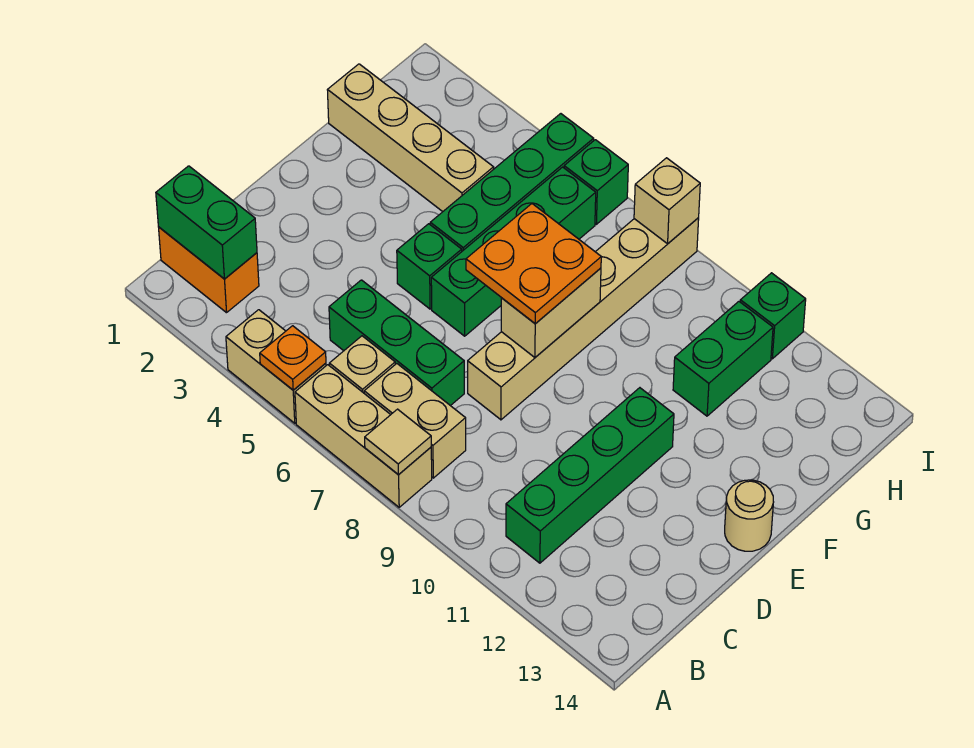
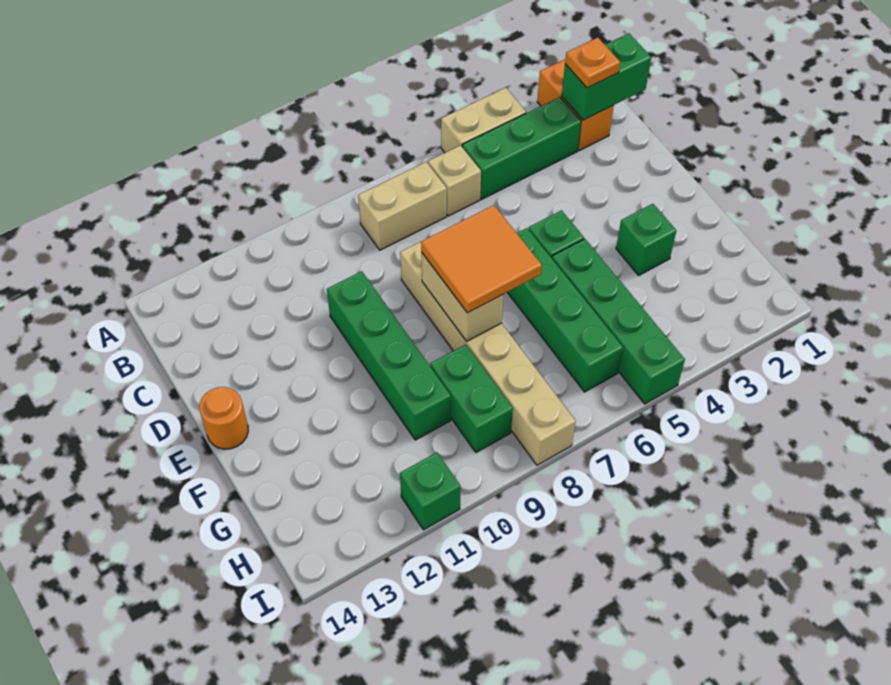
orange 1x1 plate [260,326,326,390] -> orange 1x1 plate moved to [565,38,620,88]
tan 1x3 brick [295,365,432,507] -> none
tan 1x1 tile [365,409,431,475] -> none
orange 1x2 brick [159,227,259,313] -> orange 1x2 brick turned to [537,60,614,150]
green 1x4 brick [506,388,674,563] -> green 1x4 brick moved to [327,271,451,440]
green 1x3 brick [329,280,464,406] -> green 1x3 brick moved to [462,97,581,199]
orange 2x2 plate [466,204,601,324] -> orange 2x2 tile [421,205,542,313]
tan 1x1 round brick [725,480,773,551] -> orange 1x1 round brick [199,387,248,449]
tan 1x4 brick [328,64,494,212] -> none
green 1x2 brick [673,302,773,416] -> green 1x2 brick moved to [430,345,513,452]
green 1x1 brick [564,140,628,224] -> green 1x1 brick moved to [616,204,676,275]
tan 1x1 brick [634,158,700,244] -> none

